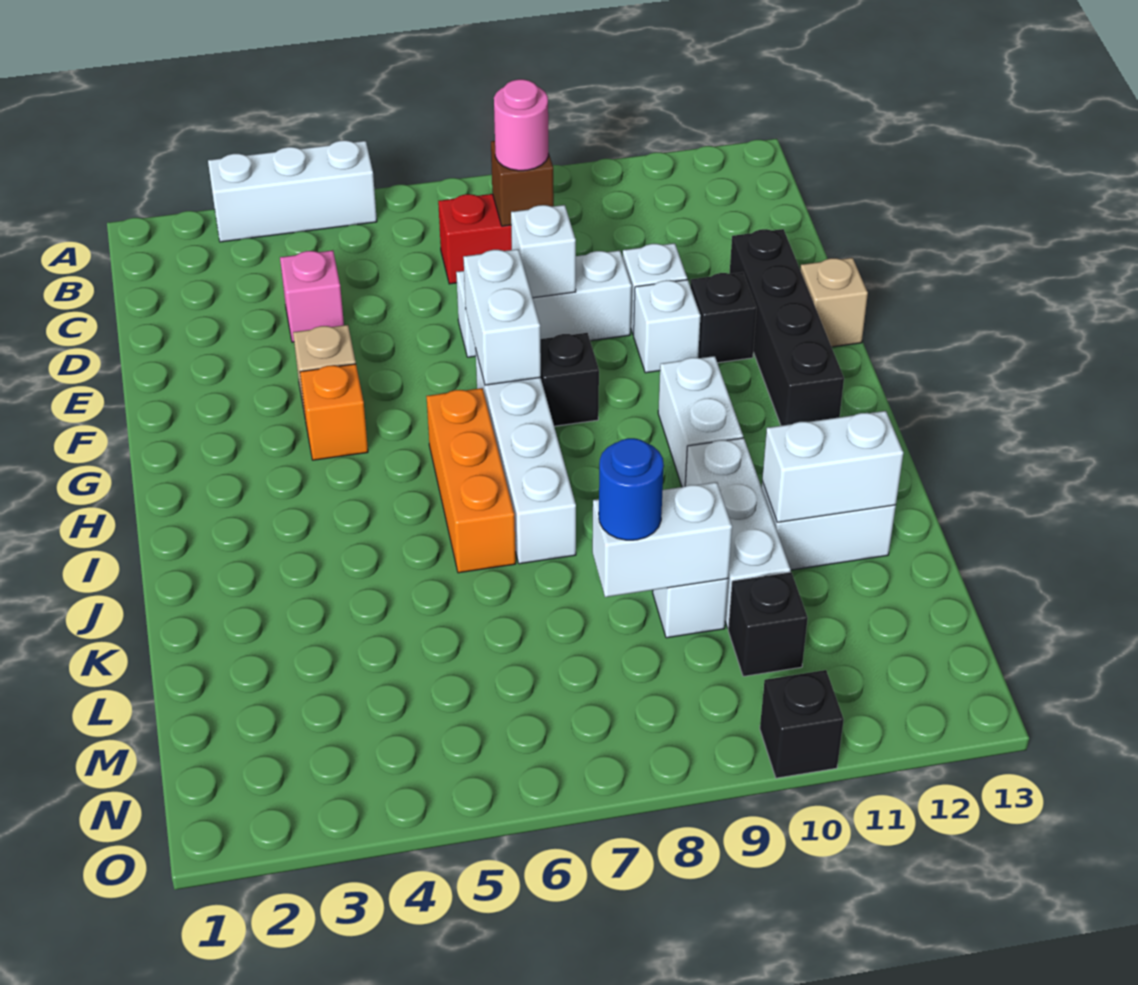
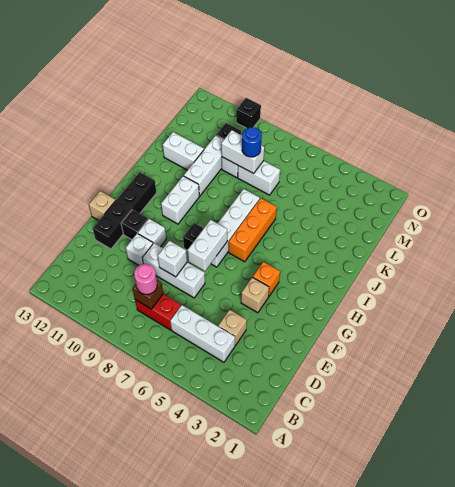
white 1x3 brick [208,140,377,242] -> white 1x3 brick moved to [170,305,235,362]
pink 1x1 brick [280,250,344,342] -> tan 1x1 brick [218,310,247,345]
white 1x2 brick [762,411,903,522] -> white 1x2 brick moved to [238,161,280,195]

